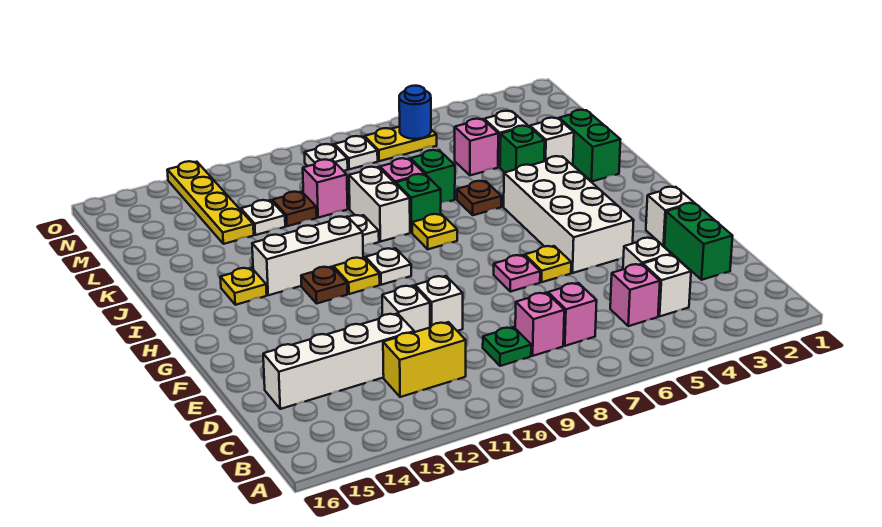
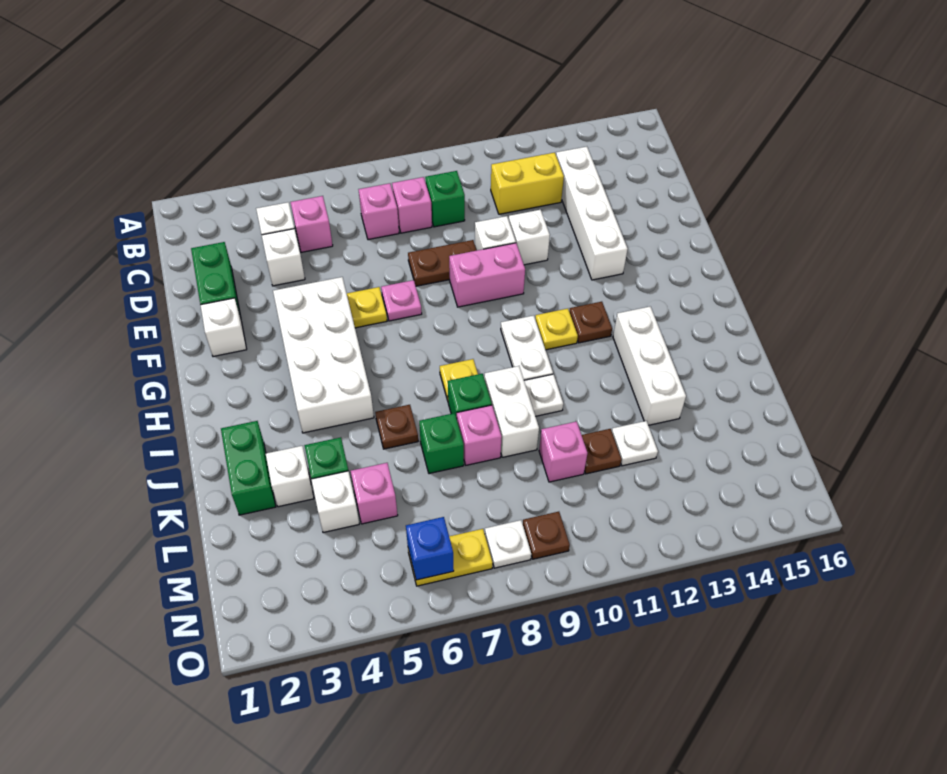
green 1x1 plate [483,327,531,366] -> green 1x1 brick [425,171,465,227]
white 1x4 brick [263,313,414,409] -> white 1x4 brick turned to [556,147,628,280]
none -> brown 1x2 plate [408,240,477,286]
none -> pink 1x2 brick [449,243,525,307]
white 1x1 plate [366,248,411,285] -> white 1x2 plate [501,315,553,380]
white 1x3 brick [252,216,363,295] -> white 1x3 brick turned to [613,307,686,425]
yellow 1x1 plate [220,268,267,305] -> none
yellow 1x4 plate [167,161,254,244] -> none
blue 1x1 round brick [399,86,431,139] -> blue 1x1 brick [406,517,454,580]
white 1x1 plate [305,144,348,171] -> brown 1x1 plate [523,512,570,559]

